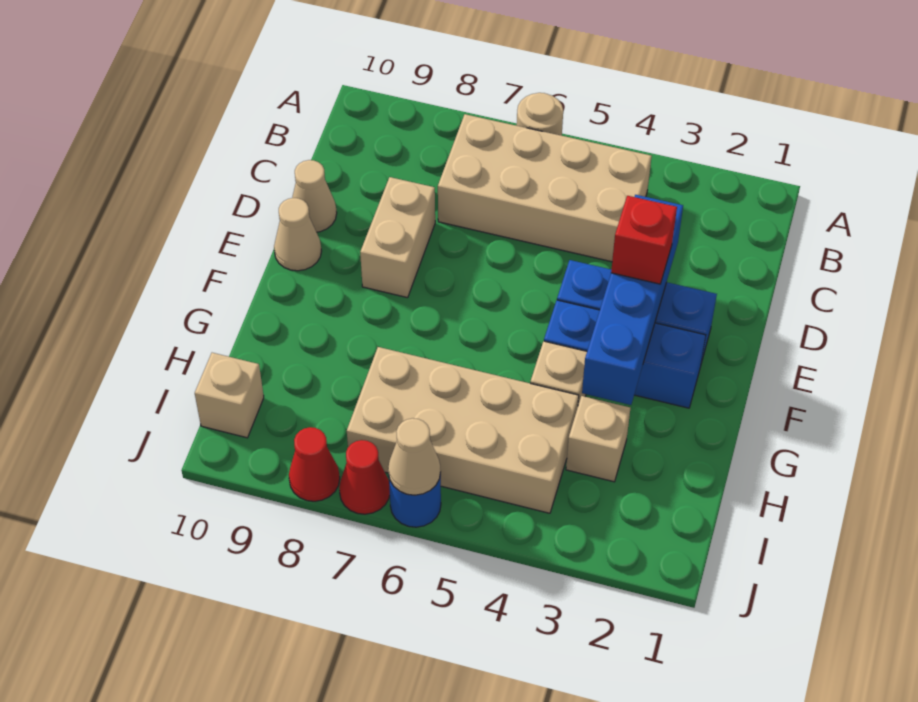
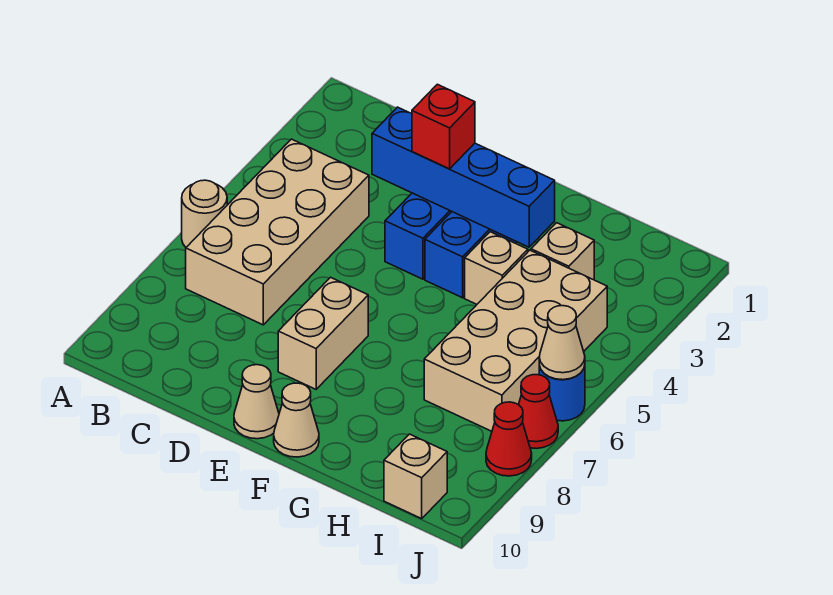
tan 1x2 brick [360,177,435,298] -> tan 1x2 brick turned to [278,277,368,389]
tan 1x1 cone [292,160,337,232] -> tan 1x1 cone moved to [274,383,319,457]

